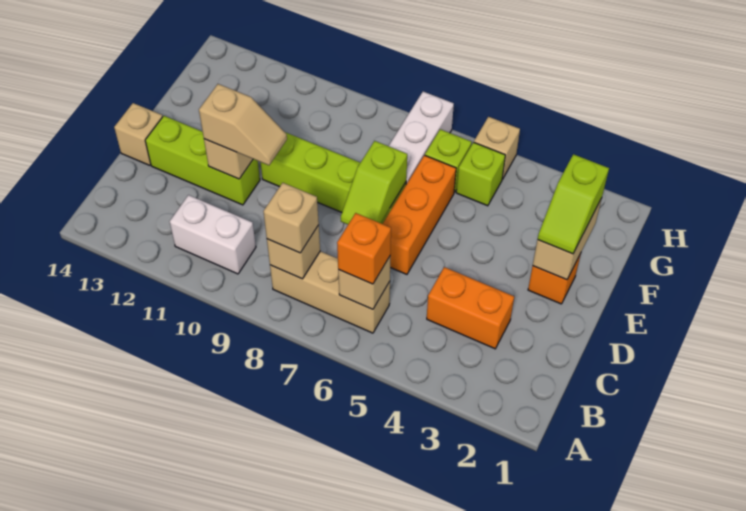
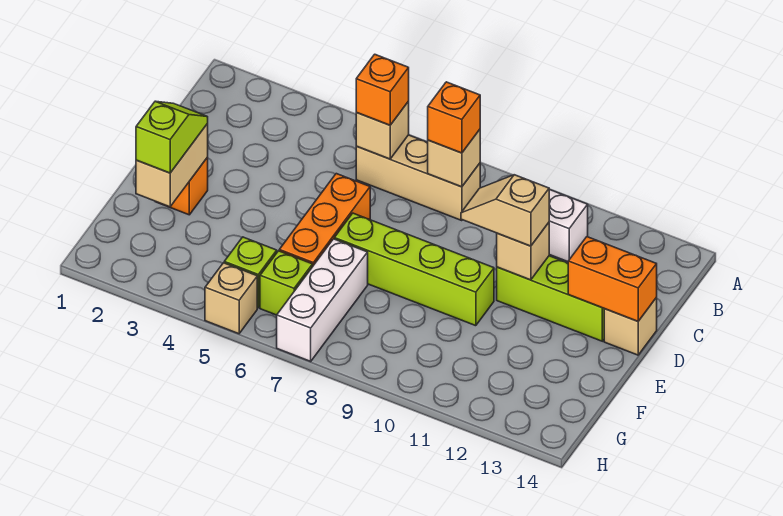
tan 1x1 brick [263,183,319,253] -> orange 1x1 brick [428,82,480,153]
orange 1x2 brick [427,267,514,349] -> orange 1x2 brick moved to [568,237,657,321]
lime 1x2 slope [341,141,407,224] -> none

